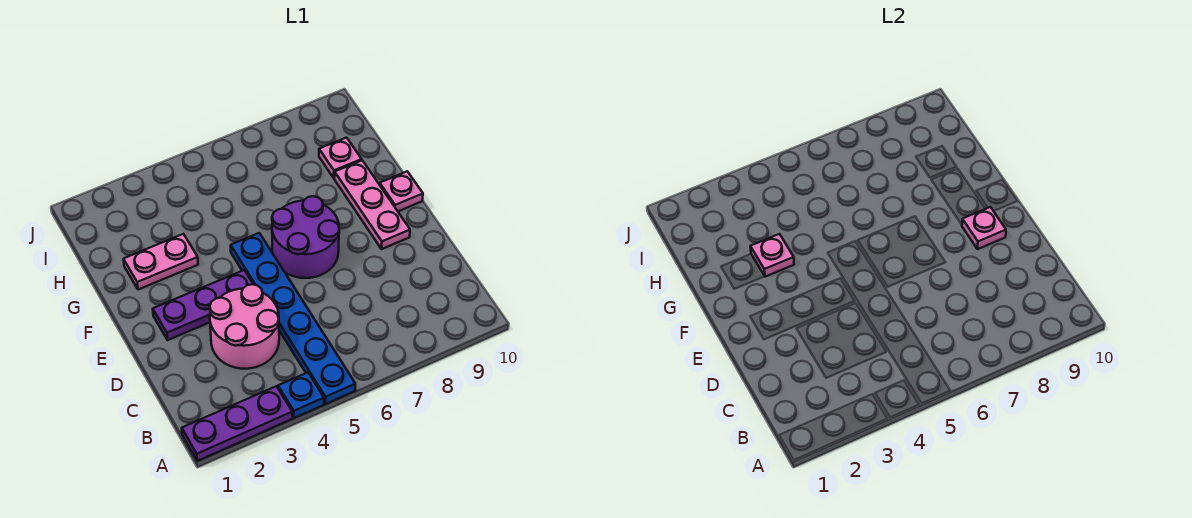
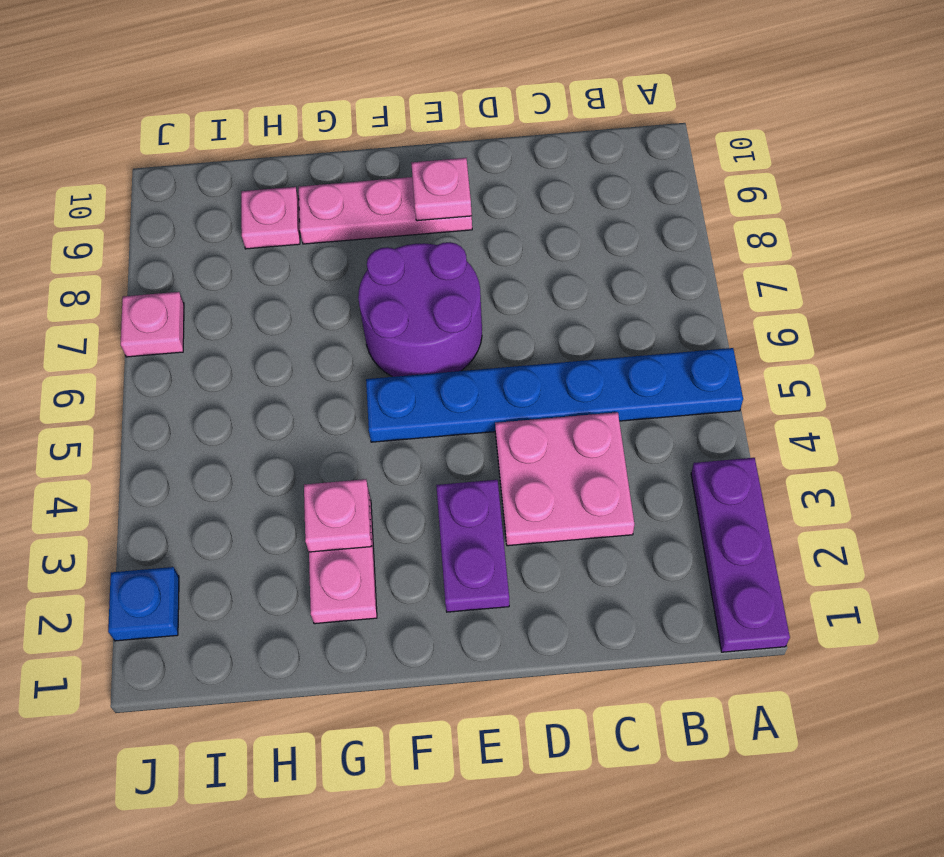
blue 1x1 plate [278,373,324,418] -> blue 1x1 plate moved to [108,567,179,641]
pink 2x2 round brick [210,284,279,369] -> pink 2x2 plate [495,412,634,546]
purple 1x3 plate [153,270,253,340] -> purple 1x2 plate [436,480,509,612]
pink 1x1 plate [380,171,423,211] -> pink 1x1 plate moved to [121,292,184,357]

